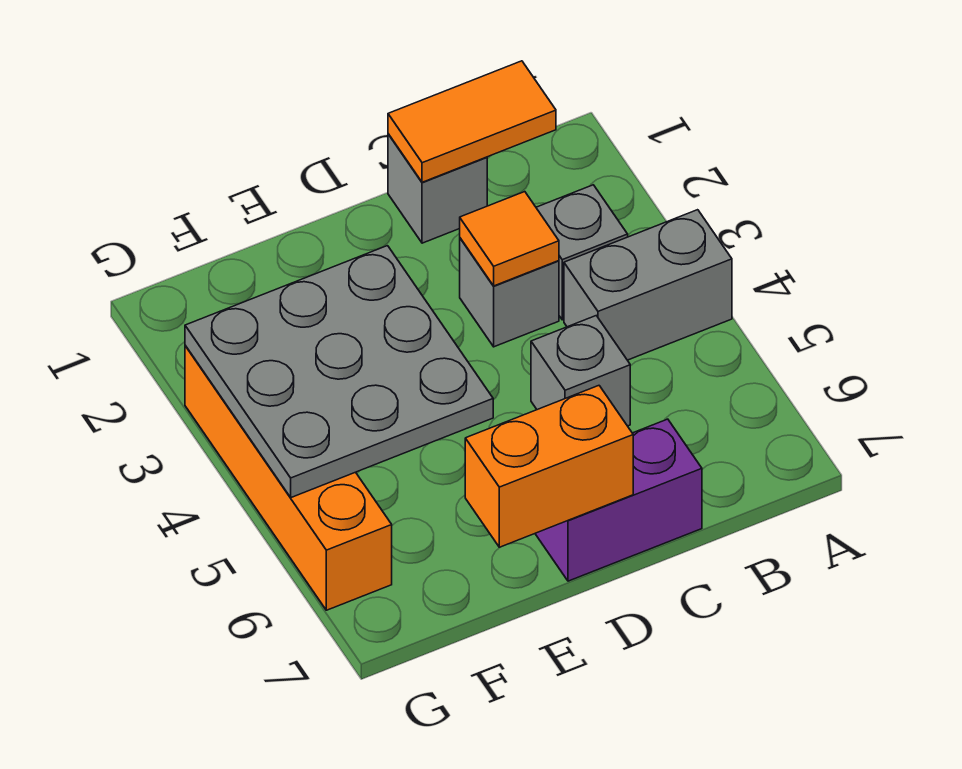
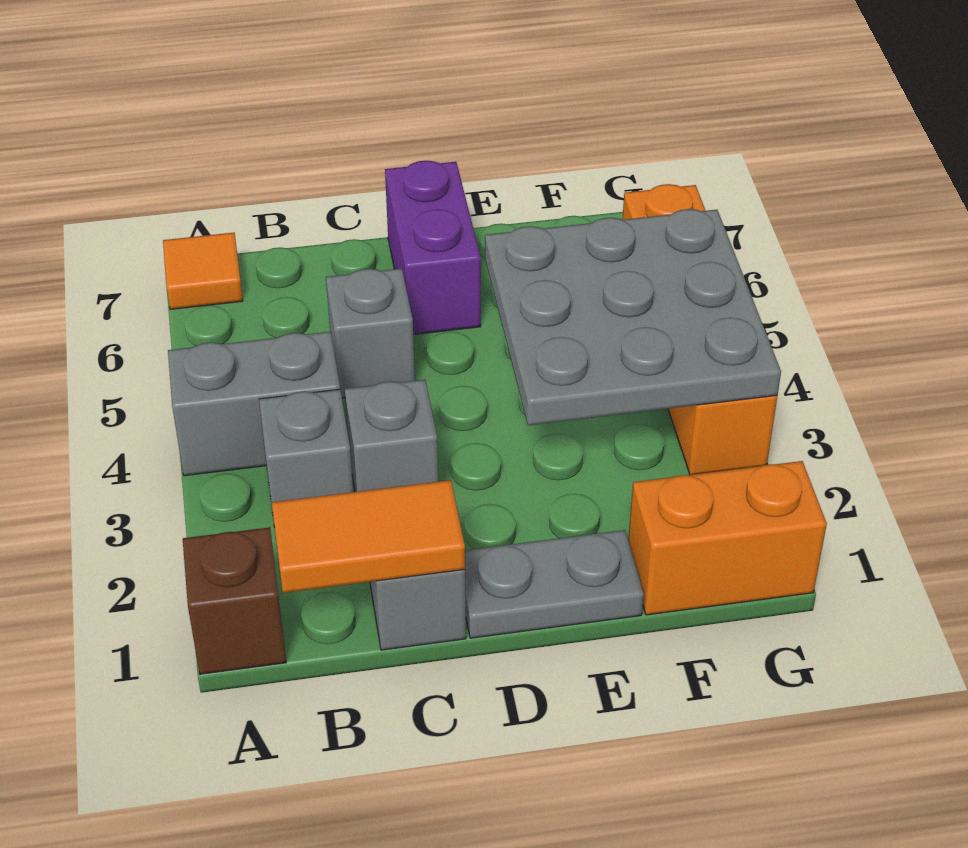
none -> brown 1x1 brick [183,527,286,674]
orange 1x1 tile [460,192,559,286] -> orange 1x1 tile moved to [163,233,243,309]
purple 1x2 brick [535,419,702,581] -> purple 1x2 brick turned to [385,161,481,335]
none -> grey 1x2 plate [465,530,644,638]
orange 1x2 brick [465,386,633,547] -> orange 1x2 brick moved to [628,461,827,615]

